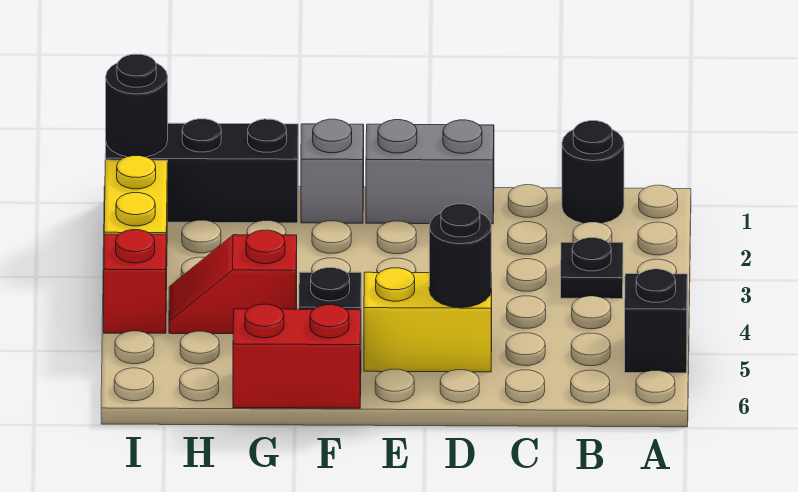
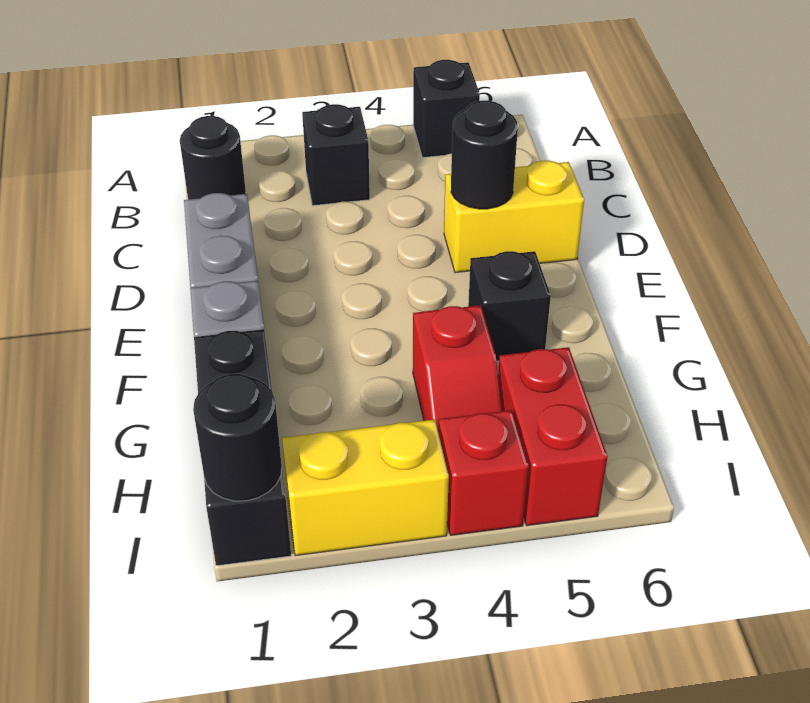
black 1x1 plate [561,238,623,299] -> black 1x1 brick [302,104,370,206]
yellow 1x2 brick [364,268,492,372] -> yellow 1x2 brick turned to [444,161,584,273]
red 1x2 brick [233,304,361,408] -> red 1x2 brick moved to [498,347,607,526]

